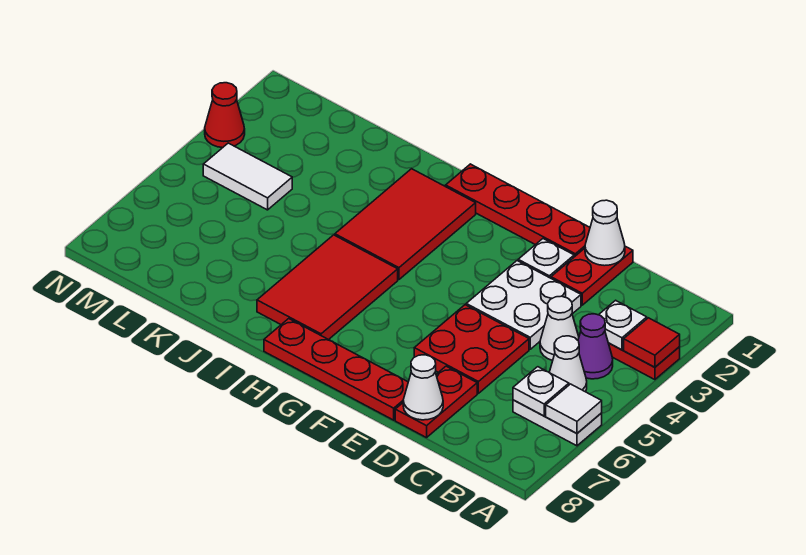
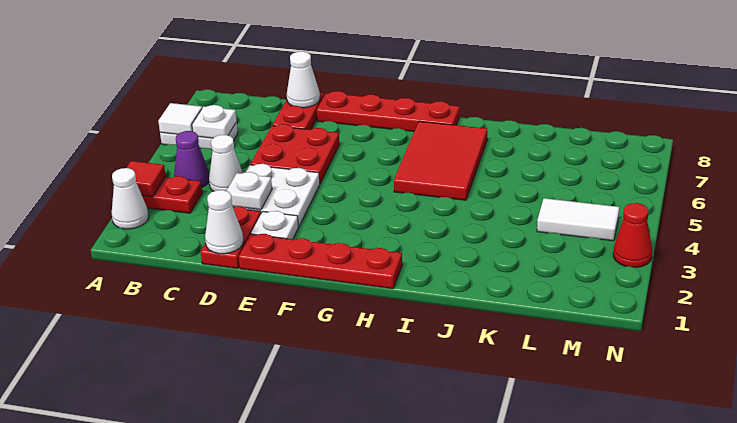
white 1x1 plate [599,300,647,350] -> white 1x1 plate moved to [227,172,272,210]
white 1x1 cone [549,336,587,392] -> white 1x1 cone moved to [112,168,149,229]
red 2x3 tile [335,169,476,280] -> none

